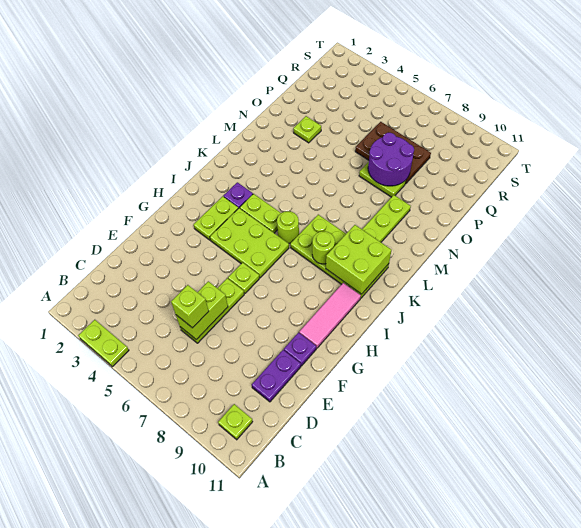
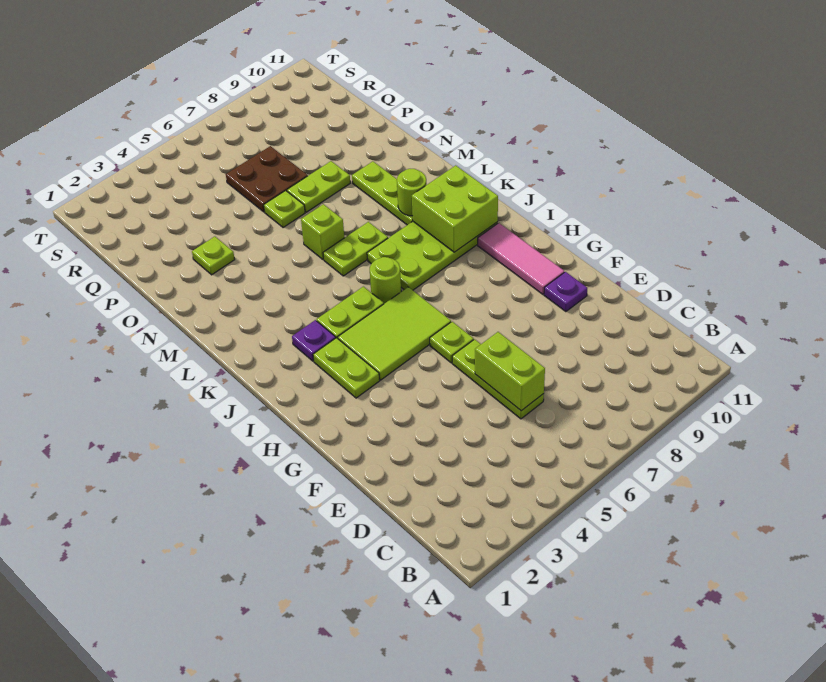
lime 1x2 plate [78,320,129,367] -> lime 1x2 plate moved to [323,222,388,276]
lime 1x1 plate [218,404,253,440] -> lime 1x1 plate moved to [264,190,305,228]
lime 1x1 brick [171,285,209,328] -> lime 1x1 brick moved to [301,204,344,259]
purple 1x2 plate [252,350,301,402] -> none
lime 2x3 plate [210,208,289,278] -> lime 2x3 tile [338,287,451,380]
lime 1x1 round brick [312,231,335,264] -> lime 1x1 round brick moved to [397,169,426,216]
purple 2x2 round brick [368,133,414,186] -> none
brown 2x3 plate [355,122,431,184] -> brown 2x2 plate [226,146,308,212]

